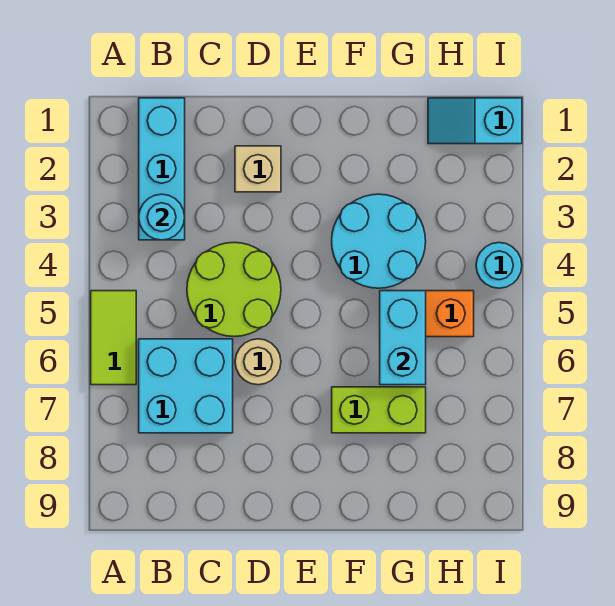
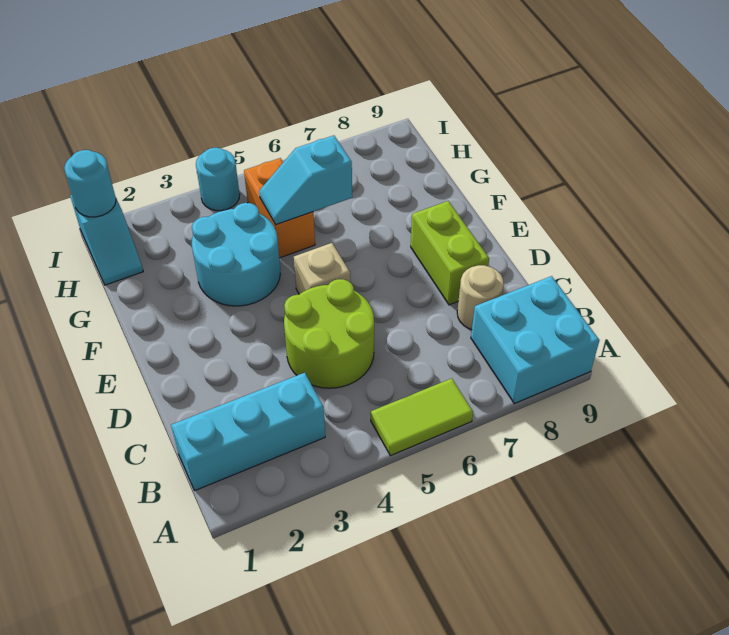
cyan 1x1 round brick [139,194,185,240] -> cyan 1x1 round brick moved to [64,150,116,217]
cyan 2x2 brick [139,339,233,433] -> cyan 2x2 brick moved to [471,276,599,404]
tan 1x1 brick [235,146,281,192] -> tan 1x1 brick moved to [294,243,350,294]
tan 1x1 round brick [235,339,281,385] -> tan 1x1 round brick moved to [457,265,504,330]
lime 1x2 brick [332,387,426,433] -> lime 1x2 brick moved to [411,201,489,305]
cyan 1x2 brick [380,291,426,385] -> cyan 1x2 slope [259,135,352,225]

